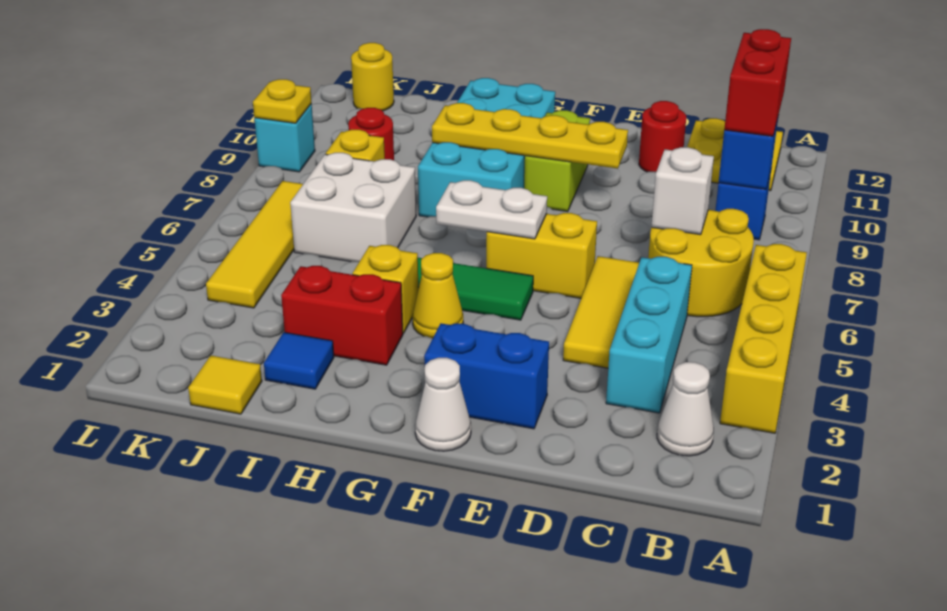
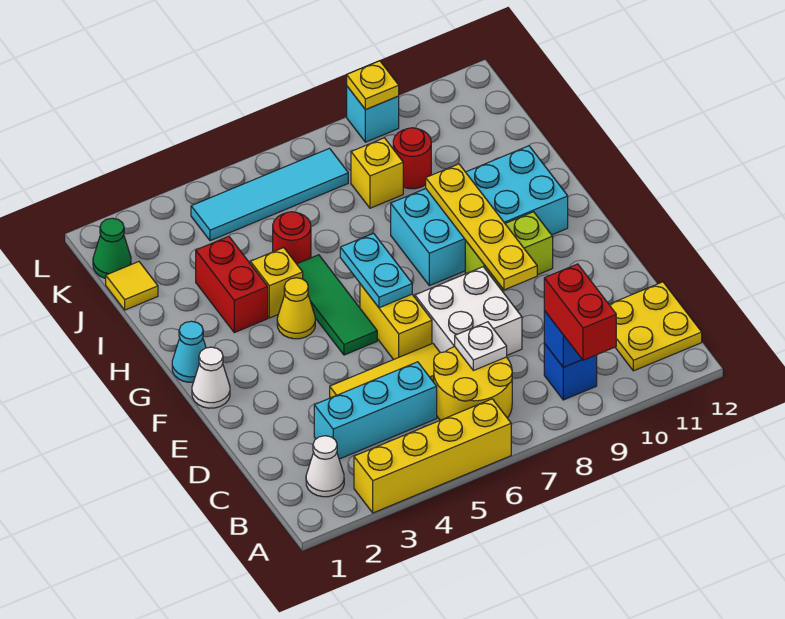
red 1x2 brick [724,29,791,136] -> red 1x2 brick turned to [544,264,616,360]
white 1x1 brick [651,147,714,235] -> white 1x1 plate [455,322,507,371]
red 1x1 round brick [639,101,686,172] -> red 1x1 round brick moved to [273,212,311,264]
blue 1x2 brick [424,323,549,429] -> none
white 1x2 plate [436,180,547,239] -> cyan 1x2 plate [340,233,412,308]
none -> cyan 1x1 cone [172,321,206,382]
blue 1x1 tile [264,332,334,389] -> none
white 2x2 brick [290,153,416,262] -> white 2x2 brick moved to [415,267,522,355]
none -> green 1x1 cone [93,218,131,278]
yellow 1x4 tile [206,181,303,308] -> cyan 1x4 tile [191,148,348,241]
yellow 1x1 round brick [351,43,394,111] -> none

